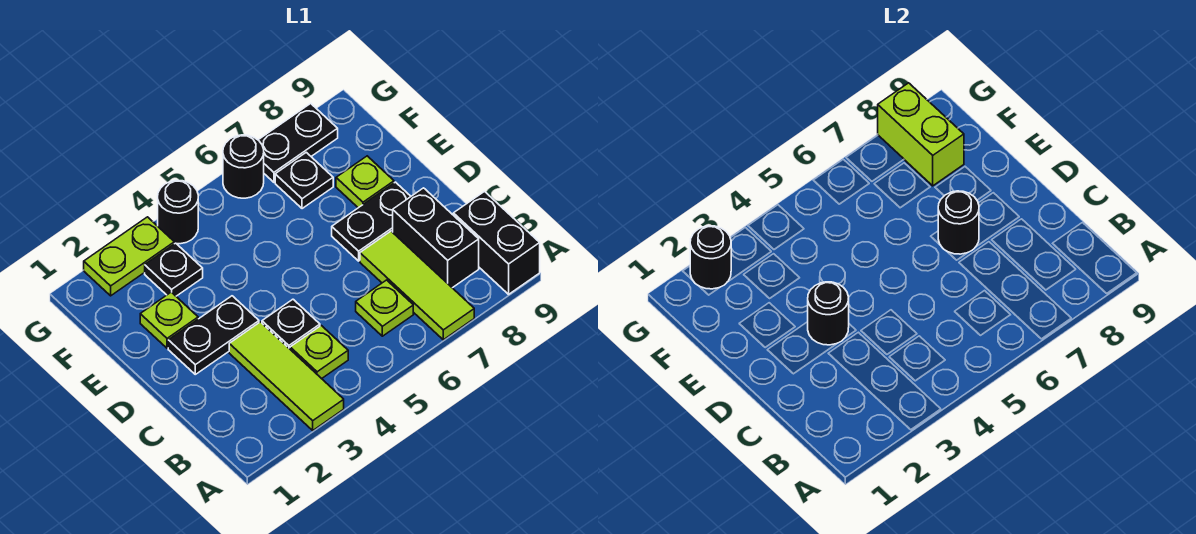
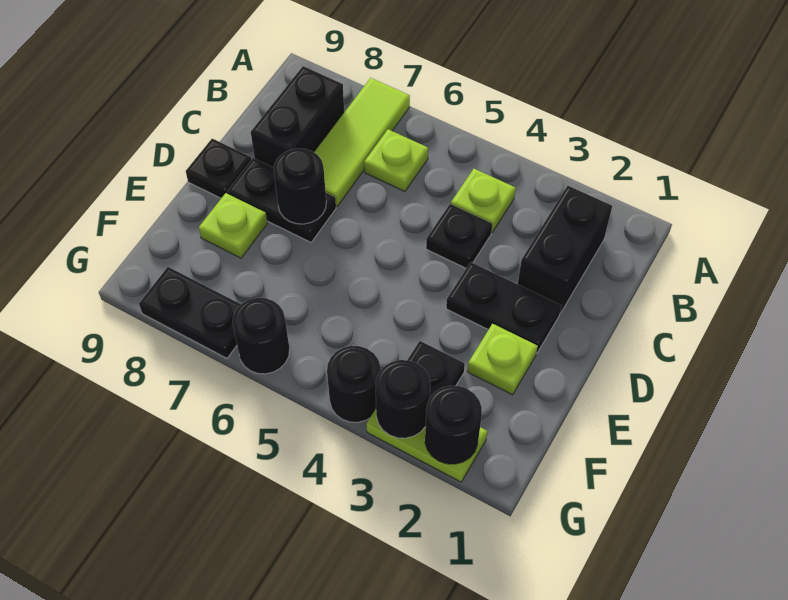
lime 1x3 tile [229,322,344,430] -> none
black 1x2 brick [453,192,540,294] -> black 1x2 brick moved to [518,186,612,313]
black 1x1 round brick [808,282,849,345] -> black 1x1 round brick moved to [376,360,430,438]
black 1x1 plate [275,152,333,209] -> black 1x1 plate moved to [186,139,251,198]
lime 1x2 brick [878,83,964,186] -> none

